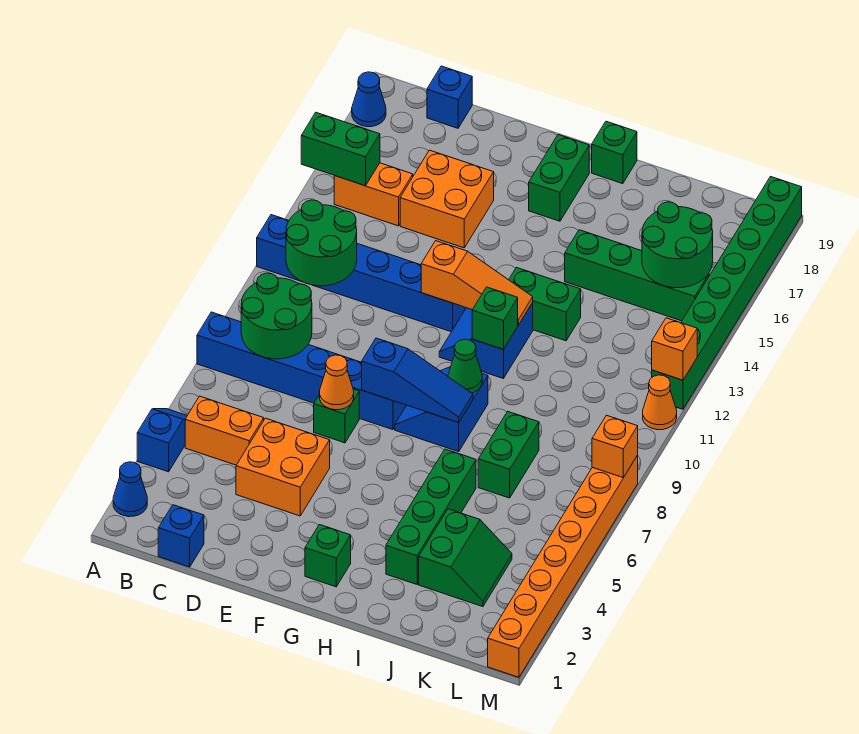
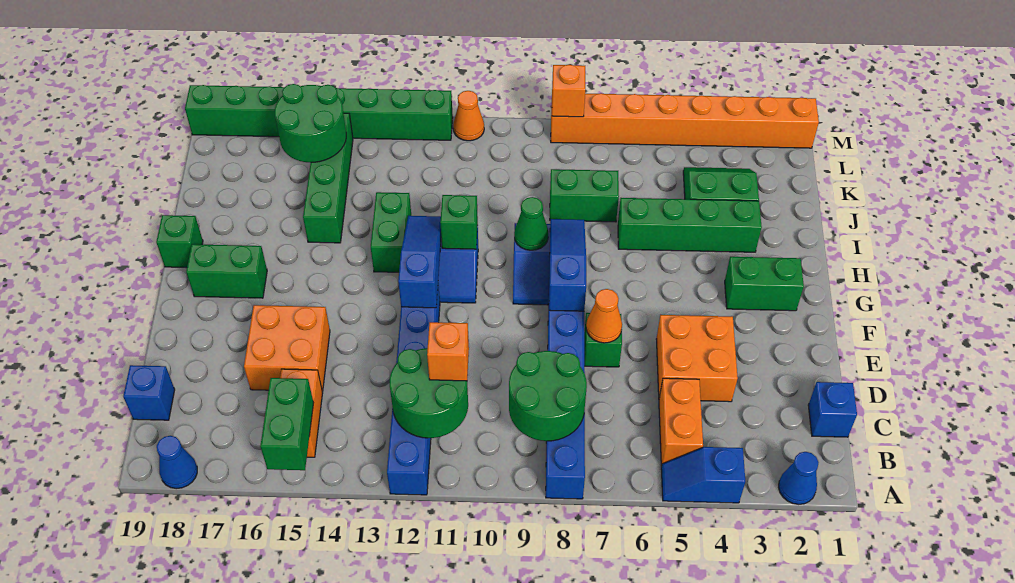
orange 1x3 slope [421,241,533,325] -> blue 1x3 slope [398,216,441,308]
green 1x1 brick [305,525,351,587] -> green 1x2 brick [725,257,804,311]
orange 1x1 brick [652,318,697,380] -> orange 1x1 brick moved to [427,322,469,381]

